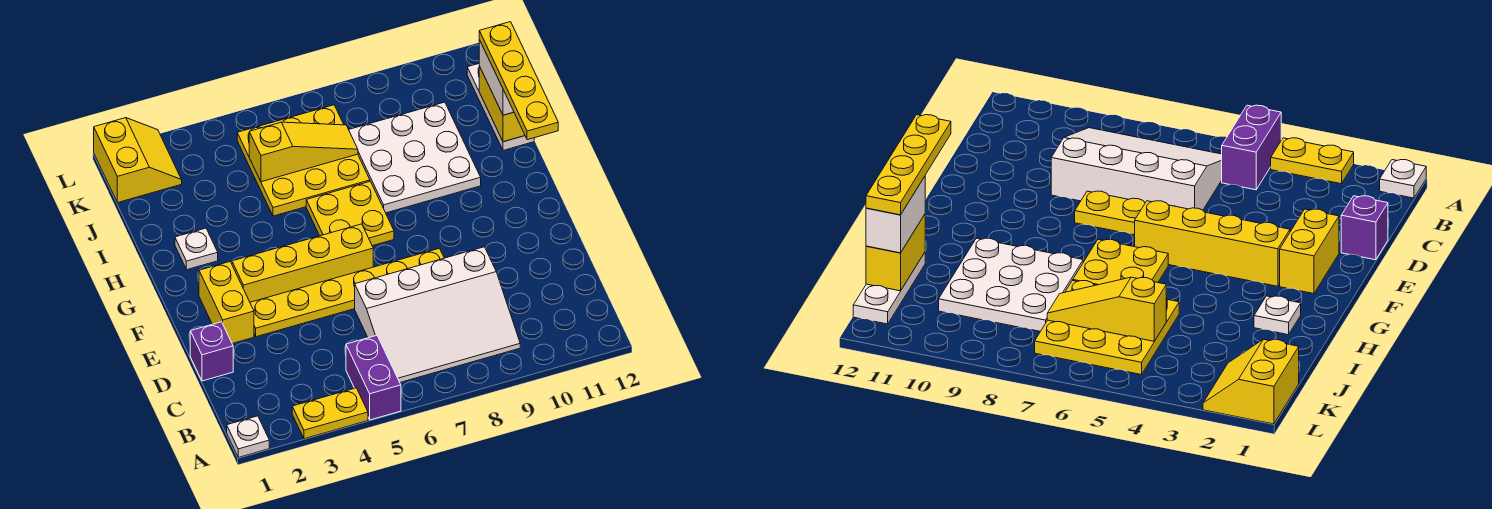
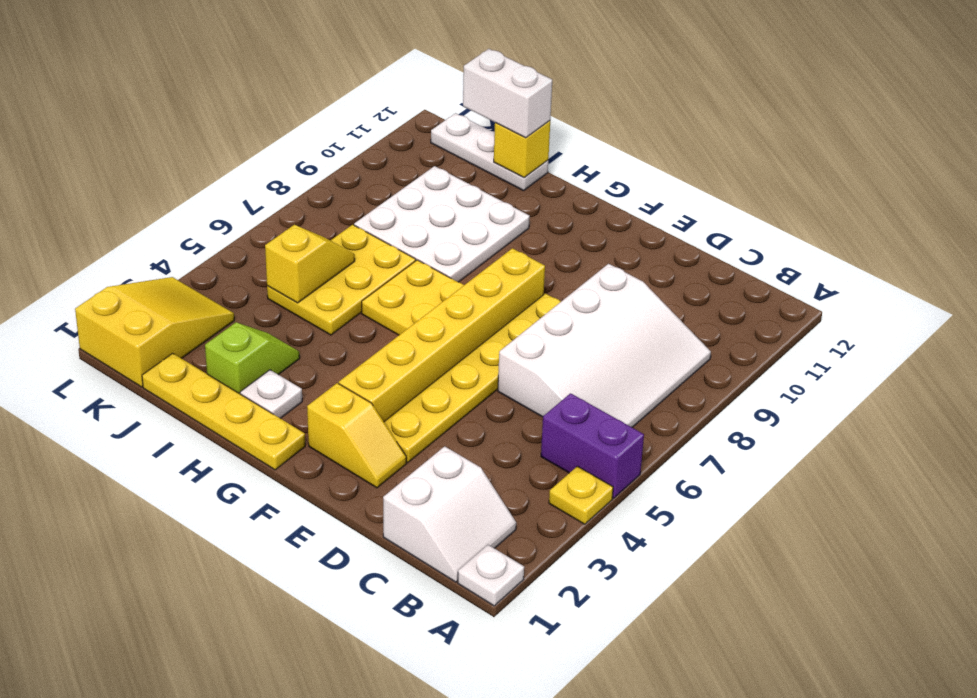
yellow 1x2 plate [292,388,368,439] -> yellow 1x1 plate [549,466,613,524]
none -> white 2x2 slope [383,446,516,582]
purple 1x1 brick [190,322,233,381] -> none
yellow 1x2 brick [199,262,254,344] -> yellow 1x2 slope [307,383,406,488]
yellow 1x4 brick [232,224,373,302] -> yellow 1x6 brick [339,248,545,422]
yellow 1x4 plate [479,22,558,140] -> yellow 1x4 plate moved to [142,353,305,470]
none -> lime 1x2 slope [205,323,300,394]
yellow 3x3 plate [237,105,370,216] -> yellow 2x3 plate [267,225,416,335]
yellow 1x2 brick [479,66,525,142] -> yellow 1x1 brick [494,121,550,178]
yellow 1x3 slope [249,122,358,182] -> yellow 1x2 slope [265,225,355,303]
yellow 2x2 slope [94,118,182,203] -> yellow 2x3 slope [75,277,234,387]

